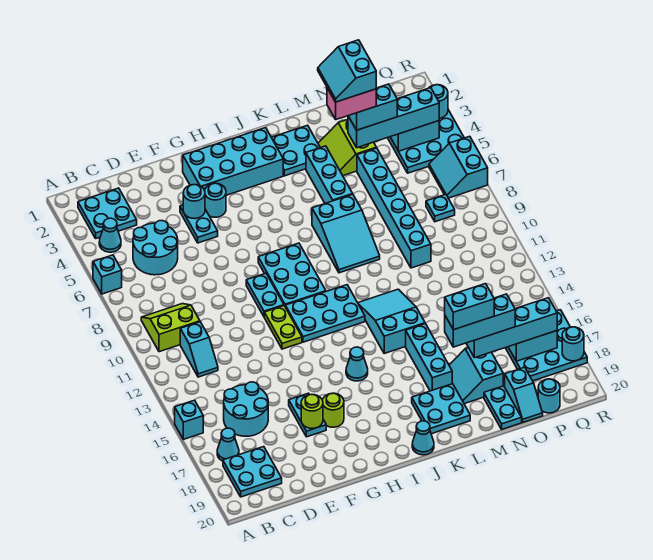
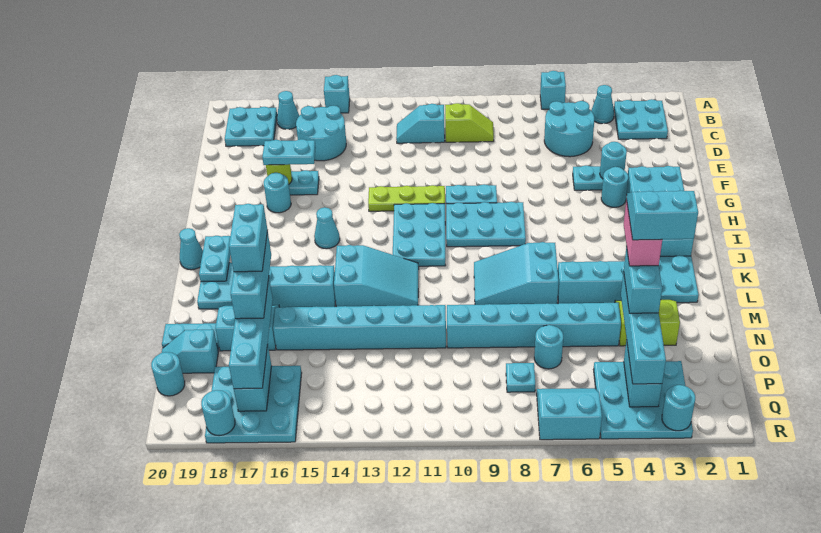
lime 2x2 slope [141,304,200,352] -> lime 1x2 slope [445,103,494,142]
none -> cyan 1x2 plate [262,139,316,165]
lime 1x2 plate [264,306,302,349] -> lime 1x3 plate [368,185,445,211]
lime 1x1 round brick [322,393,344,427] -> cyan 1x1 round brick [264,173,291,213]
none -> cyan 1x2 plate [199,236,230,282]
none -> cyan 1x6 brick [273,305,446,350]
none -> cyan 1x1 round brick [534,325,563,369]

